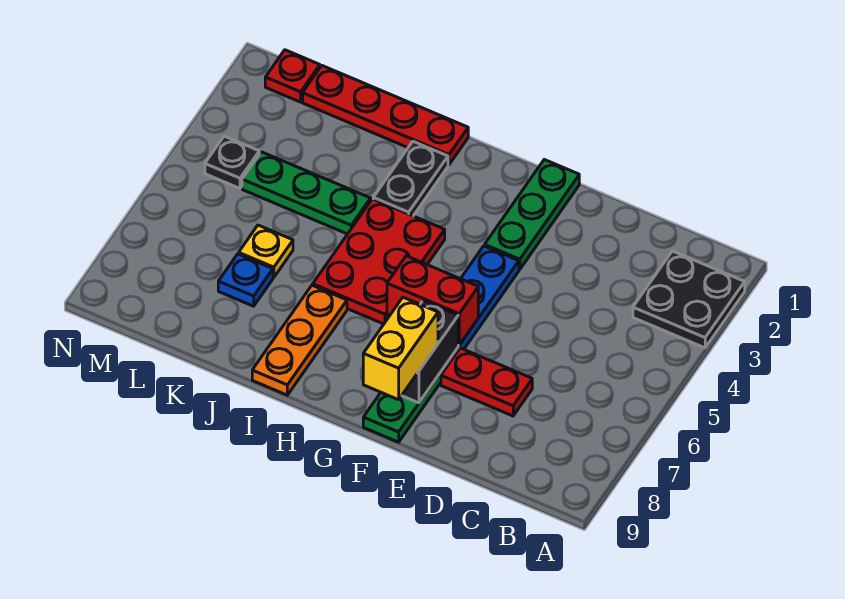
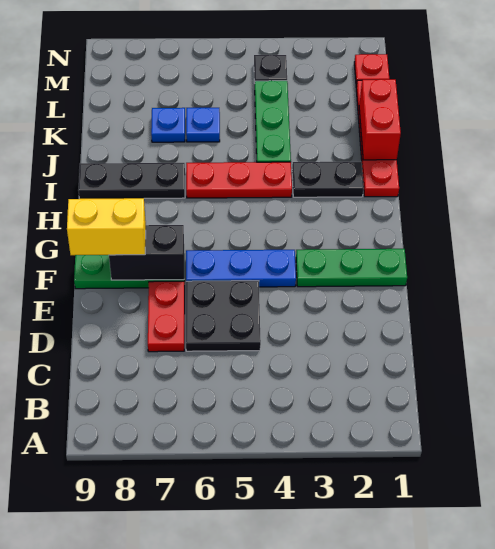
black 2x2 plate [633,251,745,348] -> black 2x2 plate moved to [186,281,261,351]
red 1x2 brick [387,256,478,345] -> red 1x2 brick moved to [359,79,401,160]
red 2x3 plate [313,199,445,324] -> red 1x3 plate [186,162,292,198]
orange 1x3 plate [252,285,347,395] -> black 1x3 plate [78,163,185,199]
yellow 1x1 plate [239,225,293,277] -> blue 1x1 plate [186,108,220,142]

